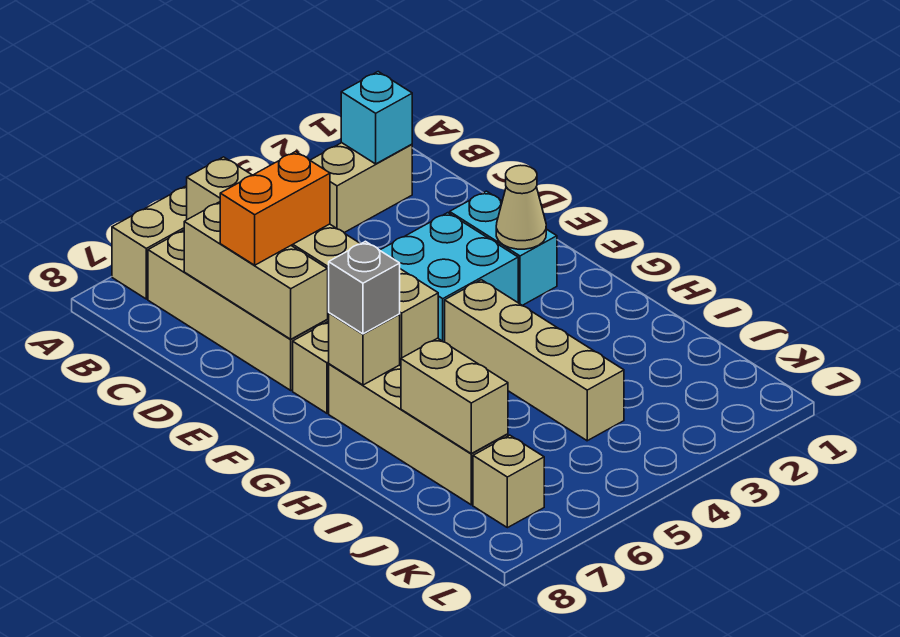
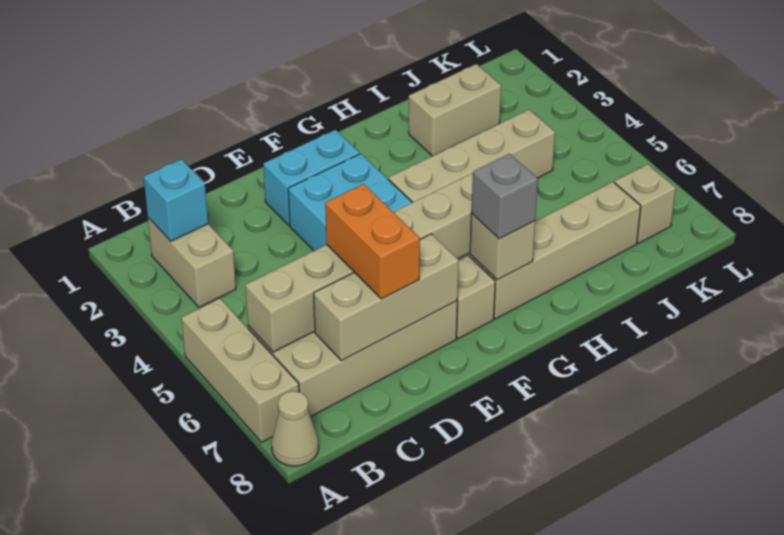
tan 1x1 cone [496,165,546,249] -> tan 1x1 cone moved to [271,391,319,466]
tan 1x2 brick [401,338,508,454] -> tan 1x2 brick moved to [409,64,501,156]

